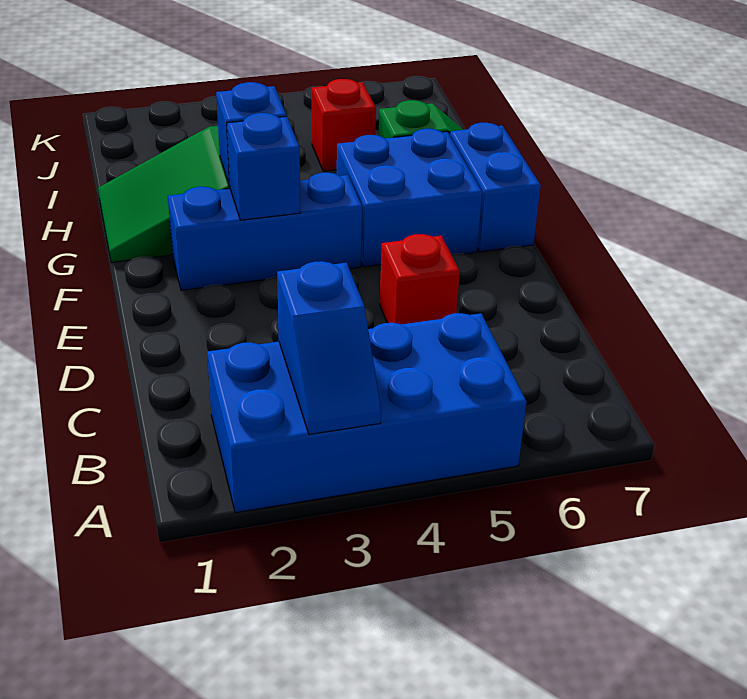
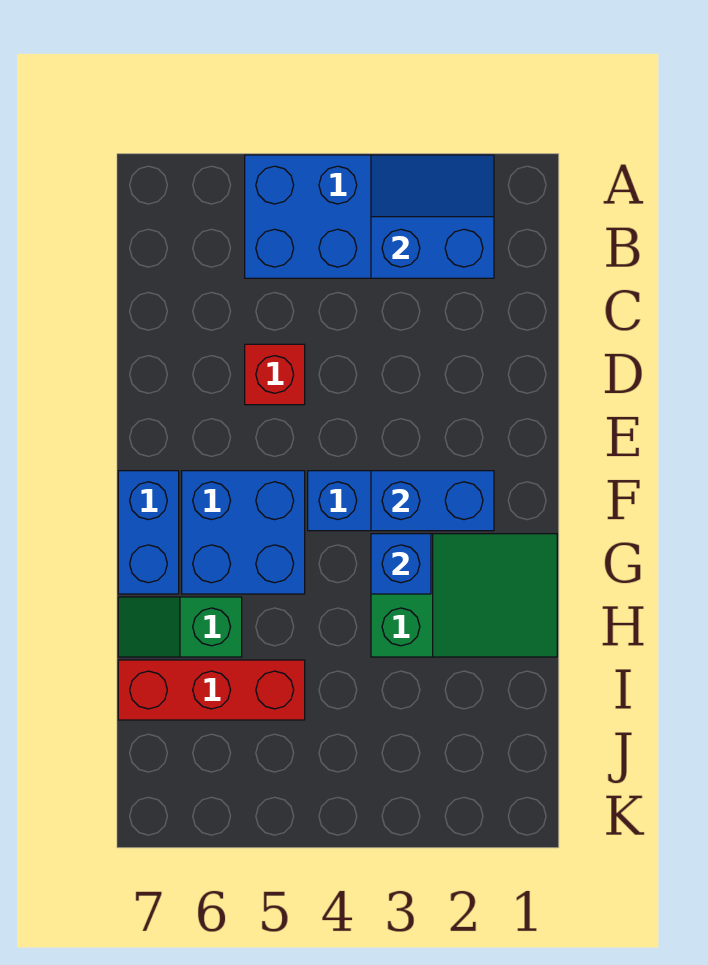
blue 1x2 slope [277,261,381,434] -> blue 2x2 slope [371,155,494,278]
blue 1x1 brick [227,113,300,220] -> blue 1x2 brick [371,471,494,531]
red 1x1 brick [312,79,376,171] -> red 1x3 brick [118,660,305,720]

